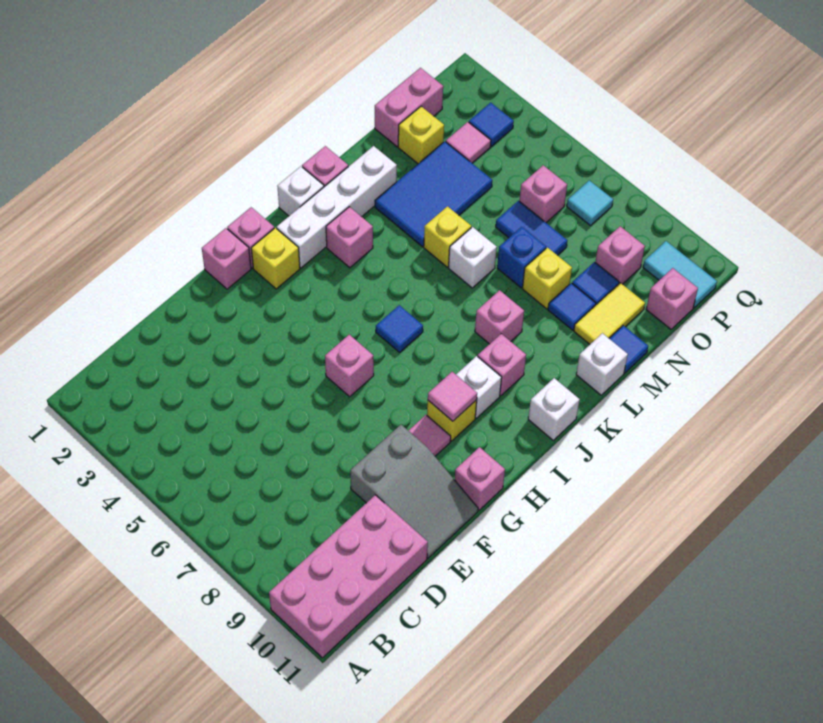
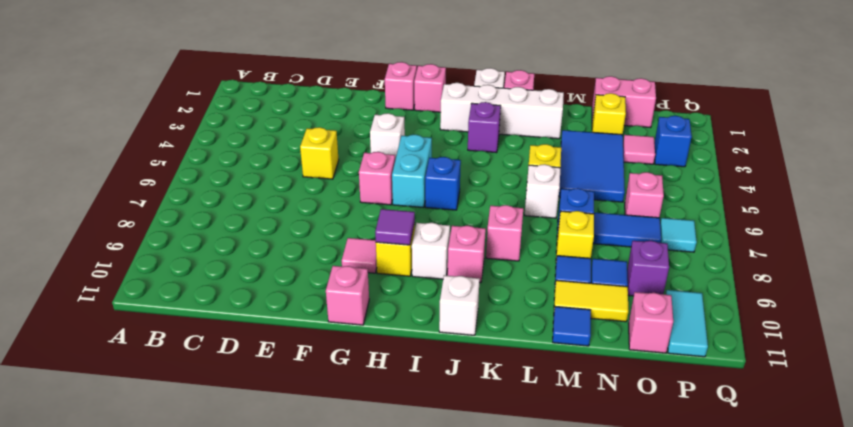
pink 2x4 brick [269,495,428,658] -> none
grey 2x3 slope [350,425,478,558] -> none
yellow 1x1 brick [251,228,300,289] -> yellow 1x1 brick moved to [300,127,339,179]
none -> cyan 1x2 brick [392,135,432,208]
pink 1x1 tile [428,372,477,421] -> purple 1x1 tile [375,209,415,245]
blue 1x1 tile [376,305,423,352] -> blue 1x1 brick [425,157,461,210]
pink 1x1 brick [326,207,373,268] -> purple 1x1 brick [468,102,501,153]
blue 2x3 tile [375,141,492,247] -> blue 2x3 tile turned to [559,130,625,202]
white 1x1 brick [576,333,628,395] -> white 1x1 brick moved to [370,113,405,160]
blue 1x2 tile [496,201,568,255] -> blue 1x2 tile turned to [593,213,661,247]
pink 1x1 brick [595,226,645,284] -> purple 1x1 brick [627,241,669,296]
blue 1x1 tile [469,103,514,146] -> blue 1x1 brick [654,116,692,167]

